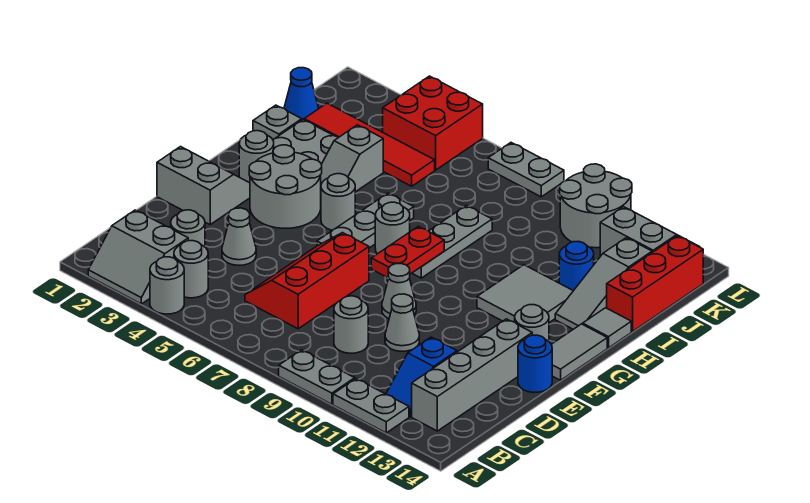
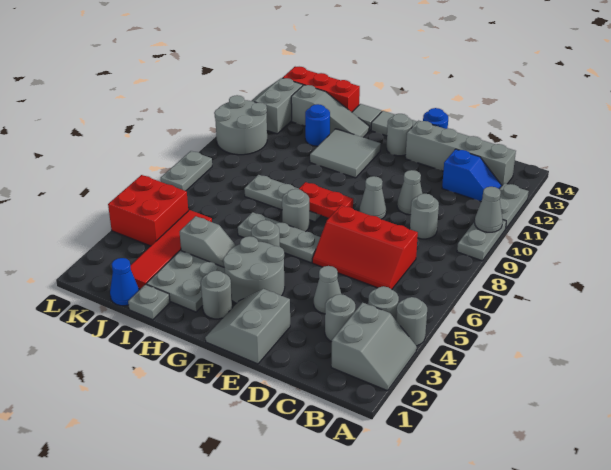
none -> grey 1x1 cone [475,187,503,232]

